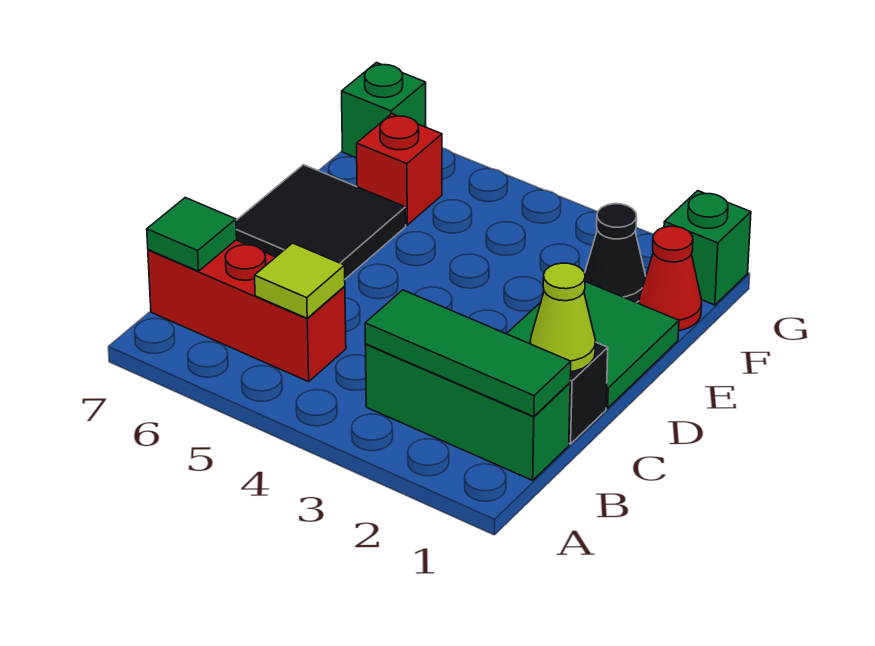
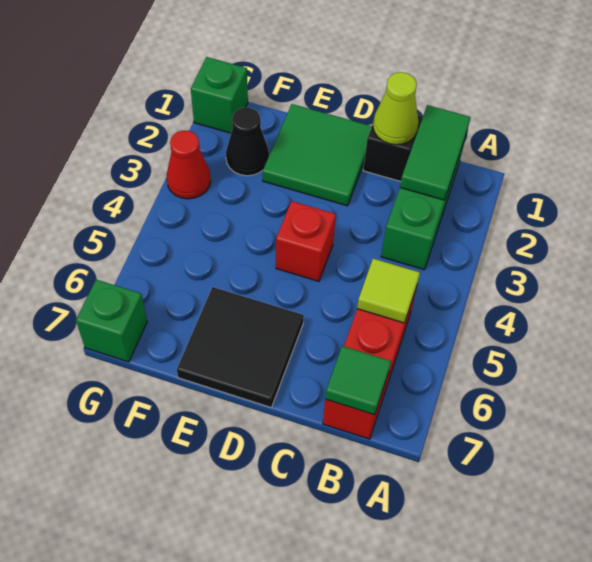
green 1x3 tile [365,290,571,417] -> green 1x2 tile [400,105,471,200]
red 1x1 cone [639,226,702,330] -> red 1x1 cone moved to [166,131,211,199]
red 1x1 brick [357,114,442,225] -> red 1x1 brick moved to [276,201,336,281]

